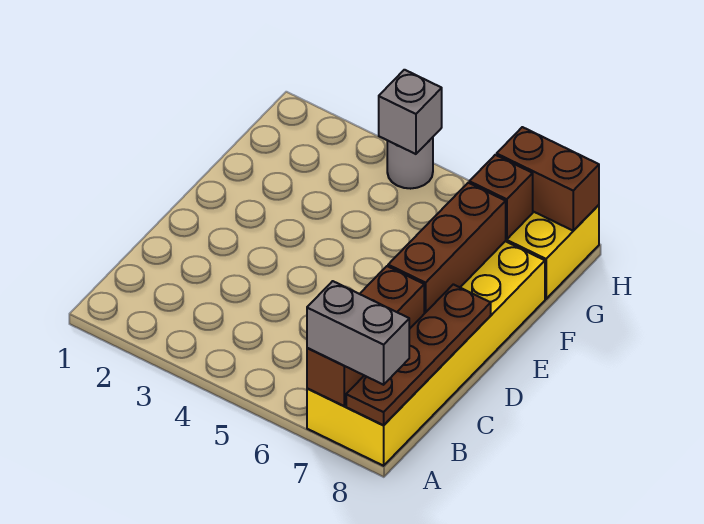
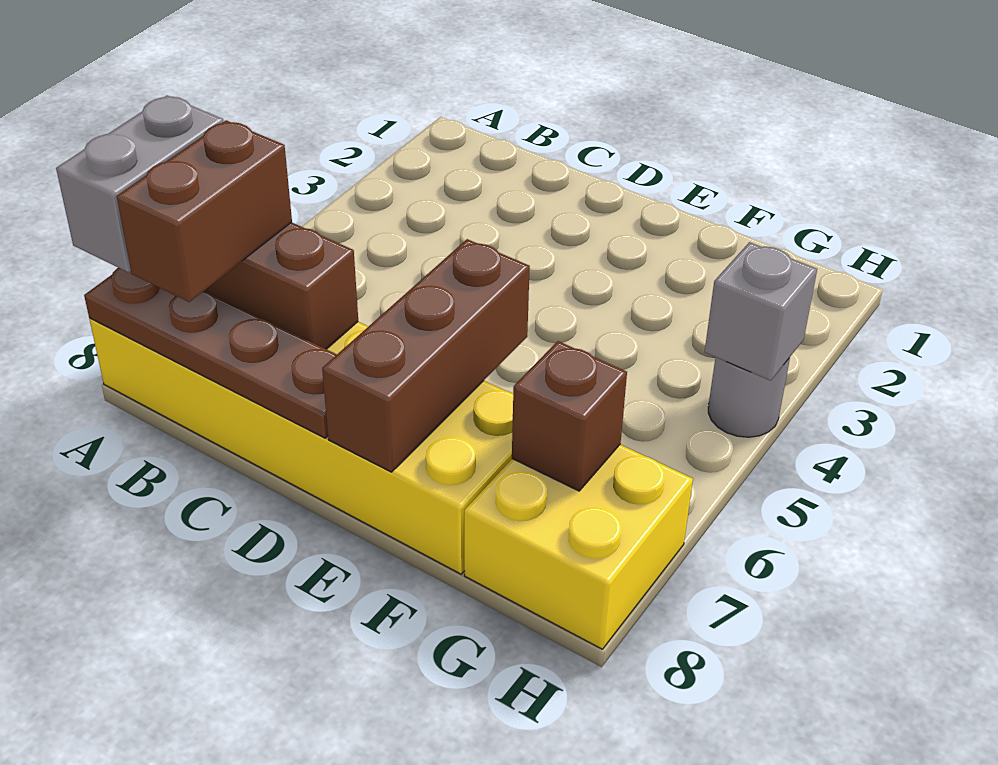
brown 1x3 brick [388,183,506,314] -> brown 1x3 brick turned to [322,239,530,472]
brown 1x2 brick [497,127,599,231] -> brown 1x2 brick moved to [117,120,292,302]

